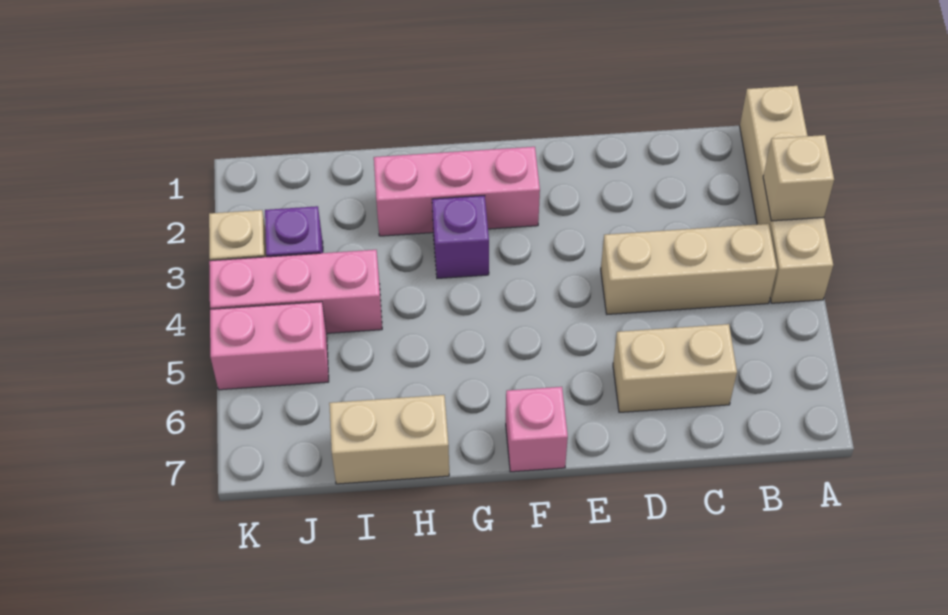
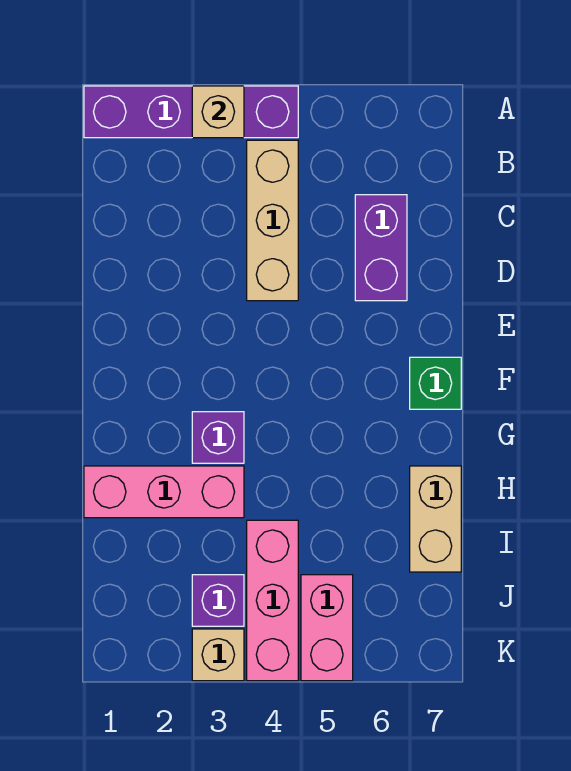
tan 1x4 brick [740,86,833,303] -> purple 1x4 brick [84,86,298,138]
tan 1x2 brick [613,324,737,412] -> purple 1x2 brick [355,195,407,301]
pink 1x3 brick [374,147,540,236] -> pink 1x3 brick turned to [84,466,244,518]
pink 1x1 brick [506,387,568,472] -> green 1x1 brick [410,357,461,409]

